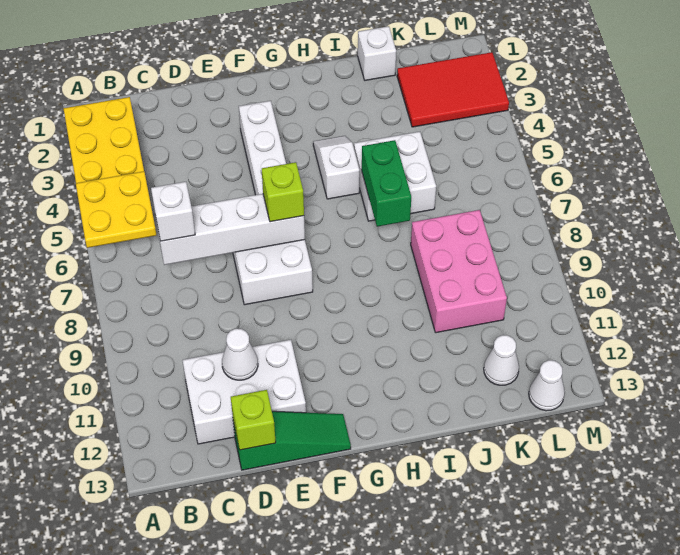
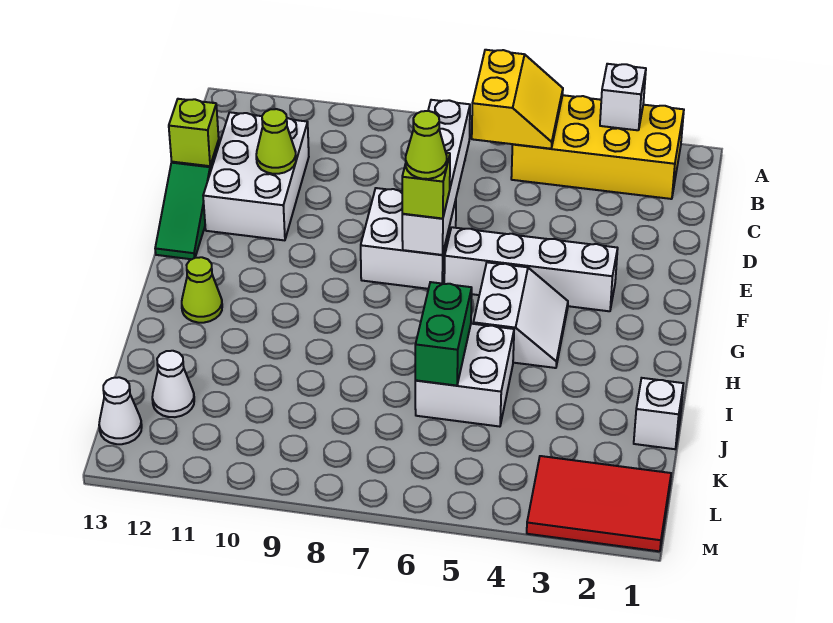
yellow 2x2 plate [76,171,156,248] -> yellow 2x2 slope [472,50,563,149]
white 1x1 brick [151,182,195,241] -> white 1x1 brick moved to [600,64,646,130]
white 1x1 cone [222,329,258,380] -> lime 1x1 cone [256,109,296,174]
none -> lime 1x1 cone [406,111,447,179]
white 1x2 slope [313,136,360,199] -> white 2x2 slope [473,262,568,368]
none -> lime 1x1 cone [182,257,222,323]
green 1x2 brick [362,140,411,227] -> green 1x2 brick turned to [415,282,472,386]
pink 2x3 brick [411,210,507,333] -> none
red 2x3 tile [397,52,509,127] -> red 2x3 tile turned to [527,456,671,551]

